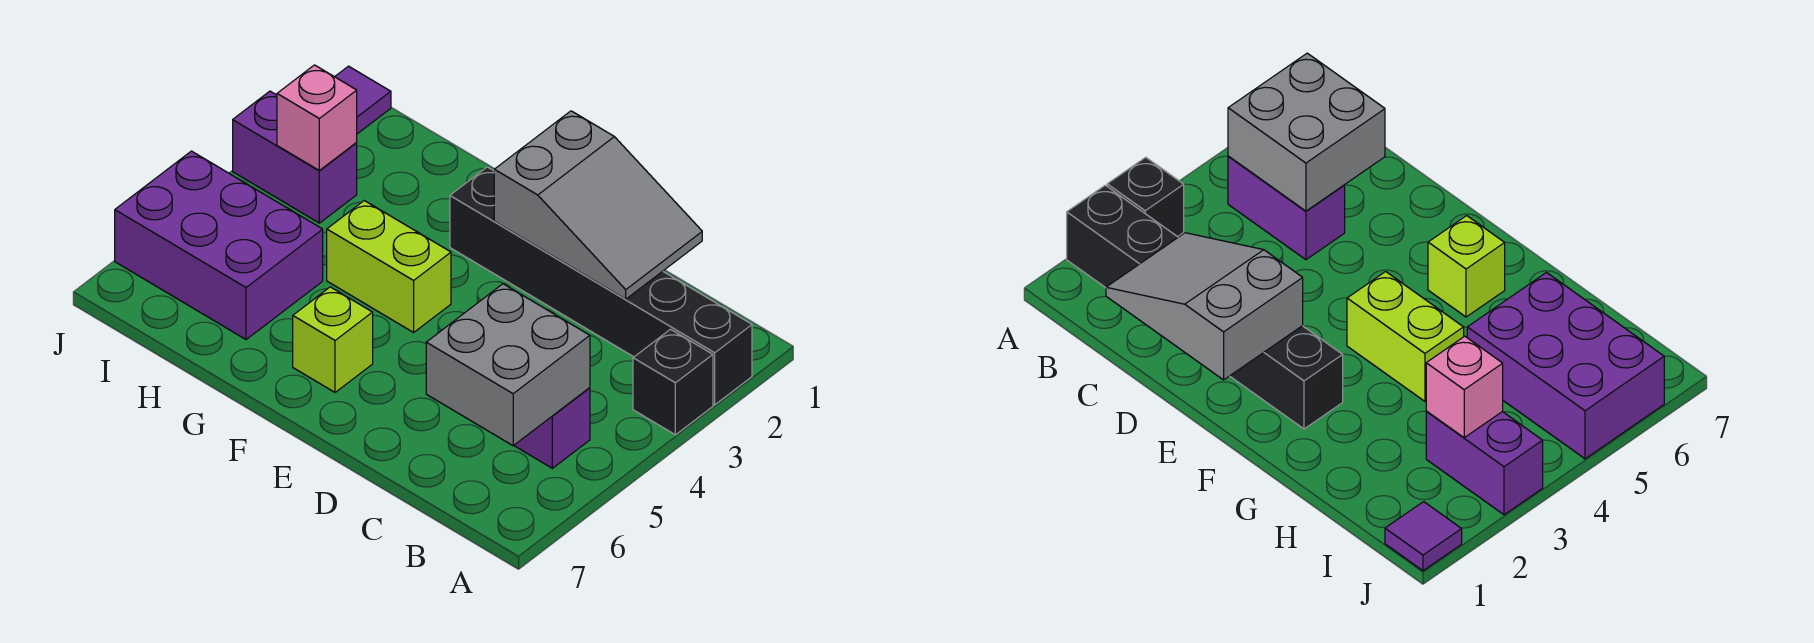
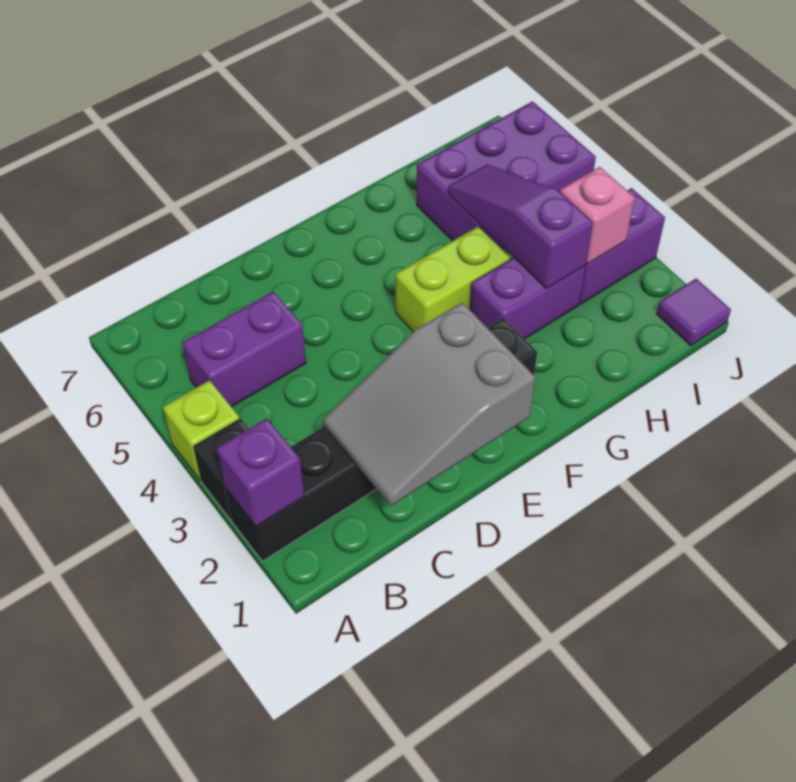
none -> purple 1x1 brick [217,418,304,527]
grey 2x2 brick [426,284,590,446] -> none
lime 1x1 brick [293,287,373,392] -> lime 1x1 brick moved to [163,380,239,480]
none -> purple 1x2 brick [470,257,586,339]
none -> purple 1x3 slope [448,164,593,289]

